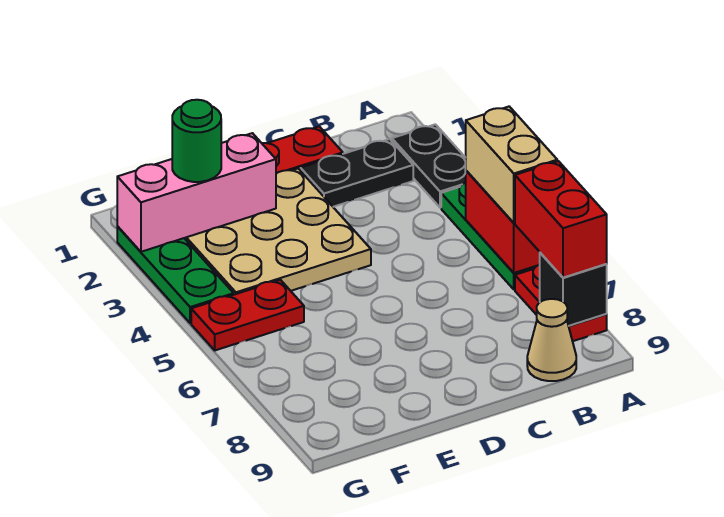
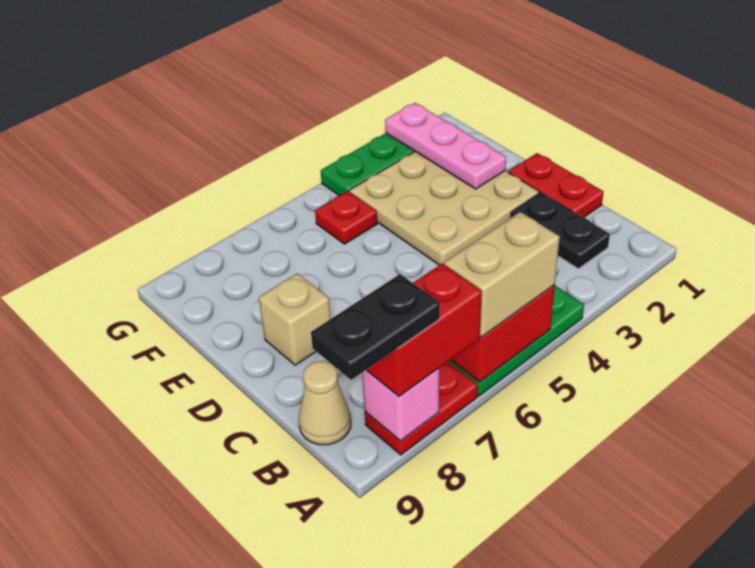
black 1x2 plate [392,124,466,208] -> black 1x2 plate moved to [311,274,440,380]
black 1x1 brick [540,253,607,326] -> pink 1x1 brick [362,368,439,441]
none -> tan 1x1 brick [259,273,331,365]
pink 1x3 brick [117,133,276,252] -> pink 1x3 plate [385,103,506,189]
green 1x1 round brick [172,100,221,182] -> none
red 1x2 plate [191,280,304,350] -> red 1x1 plate [315,191,377,244]

